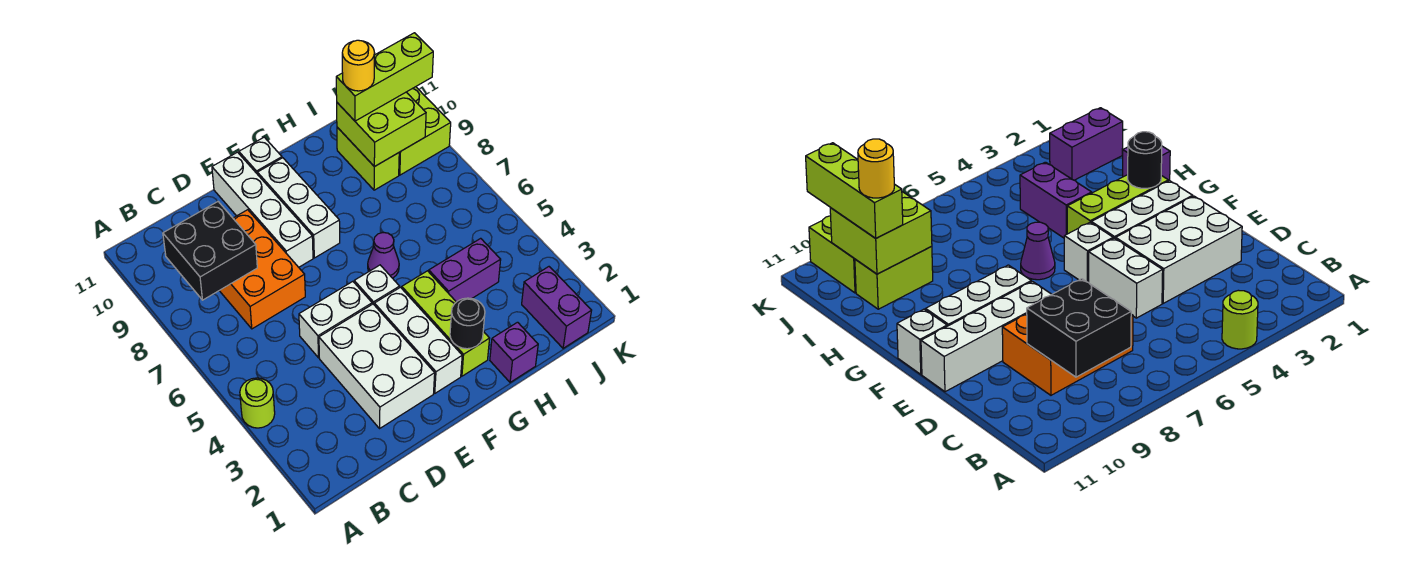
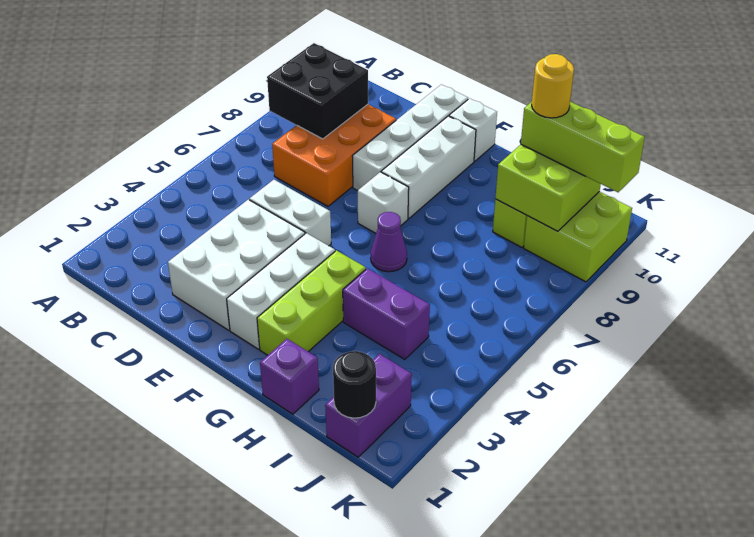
lime 1x1 round brick [240,378,275,428] -> none
white 1x1 brick [354,265,400,304] -> white 1x1 brick moved to [358,172,409,233]
black 1x1 round brick [450,298,485,349] -> black 1x1 round brick moved to [333,351,376,418]

